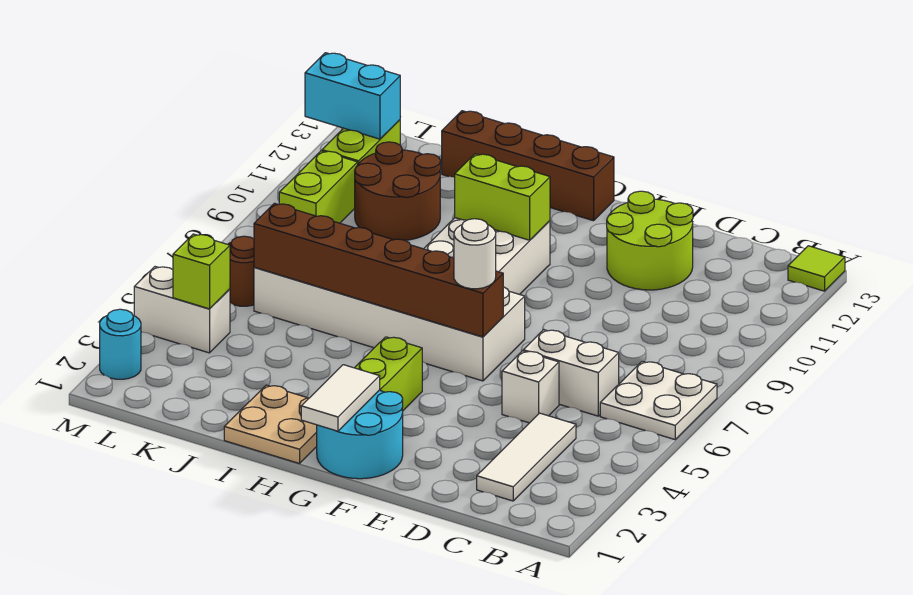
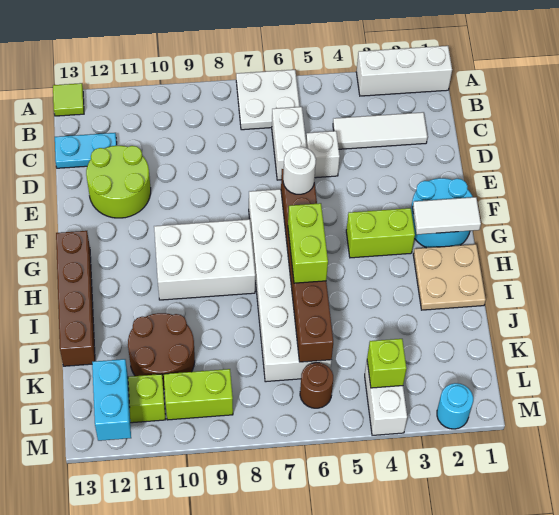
none -> white 1x3 brick [356,46,452,96]
none -> cyan 1x2 plate [55,133,117,168]
lime 1x2 brick [455,154,550,240] -> lime 1x2 brick moved to [288,203,328,283]

